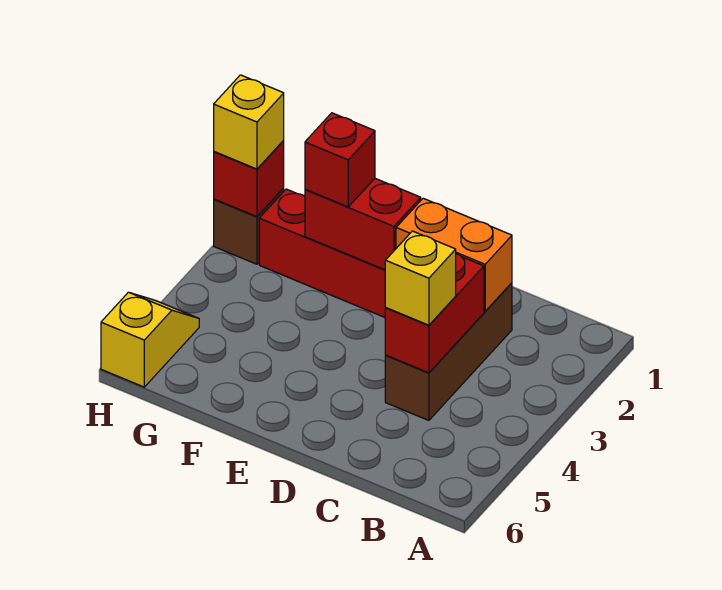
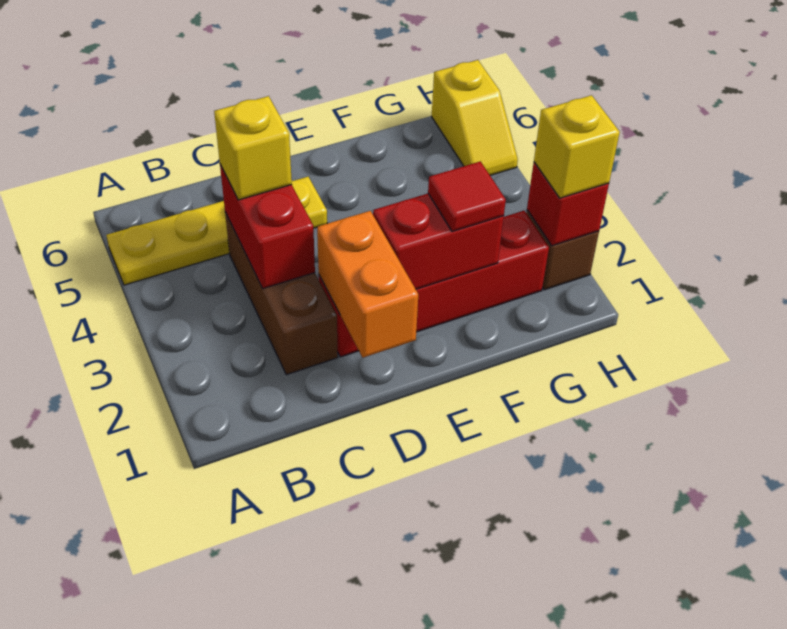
none -> yellow 1x4 plate [106,177,327,285]
orange 1x2 brick [396,198,512,311] -> orange 1x2 brick turned to [317,211,418,358]
red 1x1 brick [305,113,375,207] -> red 1x1 tile [428,161,506,231]

